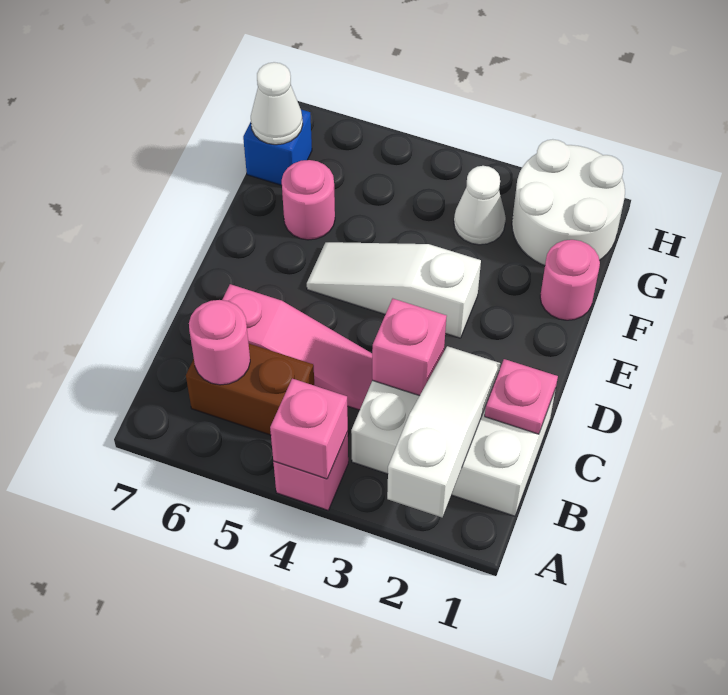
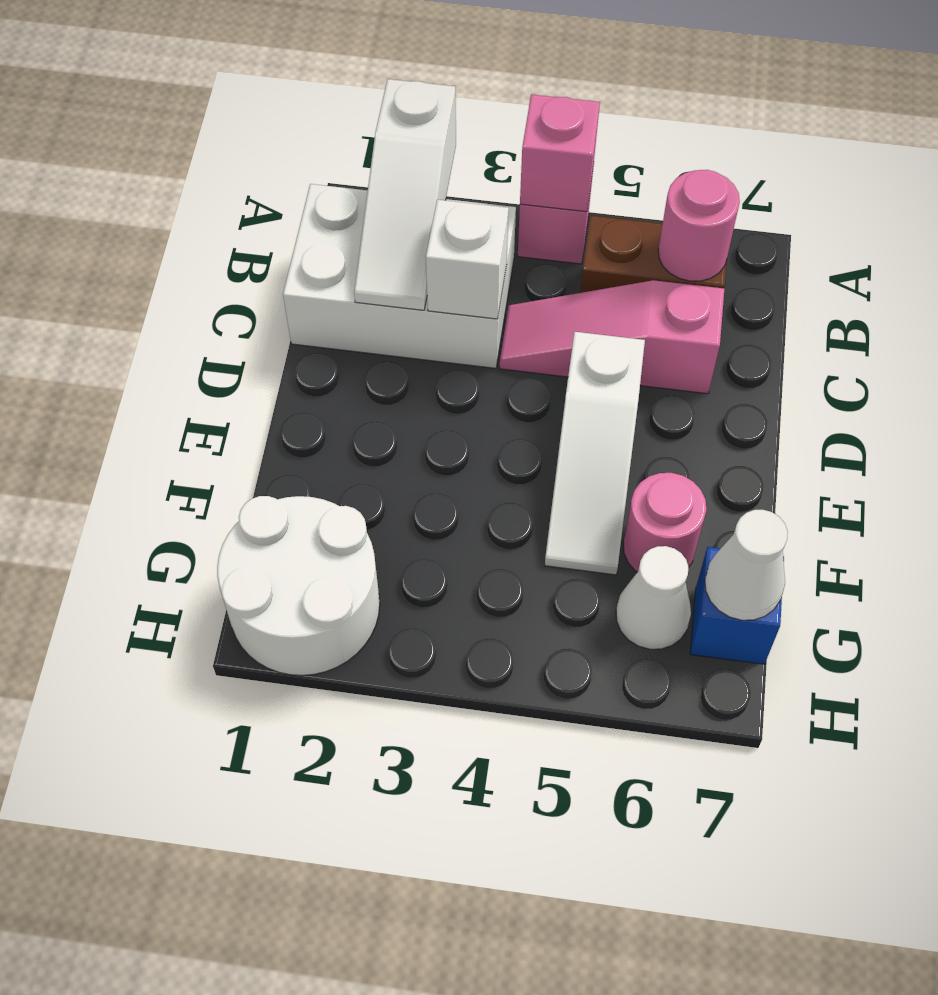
pink 1x1 plate [485,359,558,434] -> none
pink 1x1 brick [372,299,447,396] -> white 1x1 brick [426,200,509,319]
white 1x3 slope [307,242,481,338] -> white 1x3 slope turned to [545,332,645,575]
pink 1x1 round brick [540,240,600,320] -> none
white 1x1 cone [454,166,506,245] -> white 1x1 cone moved to [616,546,691,649]

